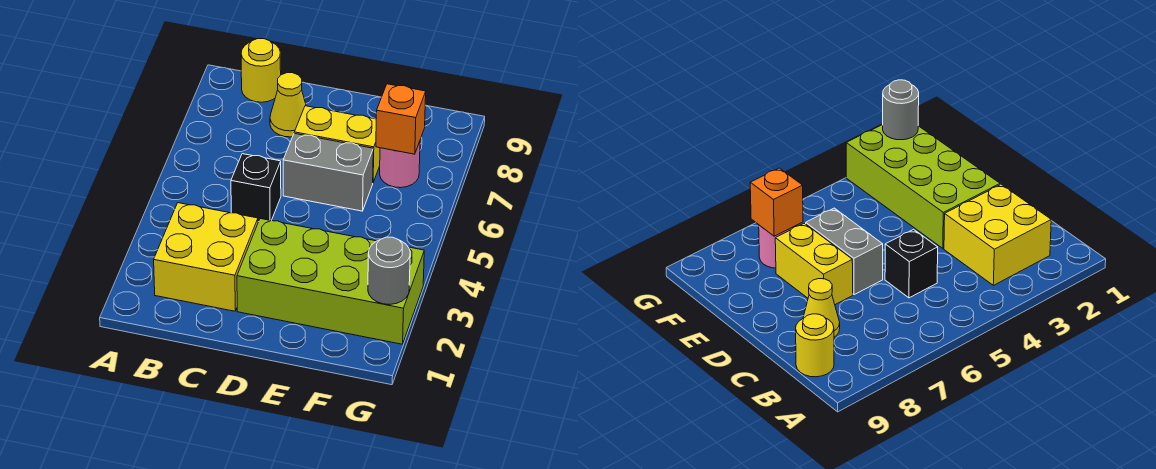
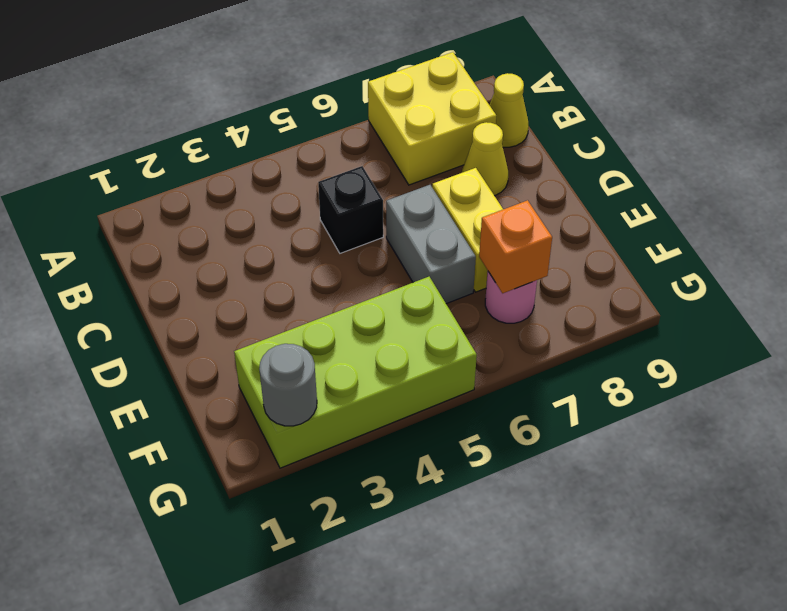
yellow 2x2 brick [154,203,258,311] -> yellow 2x2 brick moved to [368,52,496,185]
yellow 1x1 round brick [241,39,281,102] -> yellow 1x1 cone [490,73,529,147]
lime 2x4 brick [237,219,424,344] -> lime 2x4 brick turned to [234,277,477,468]

